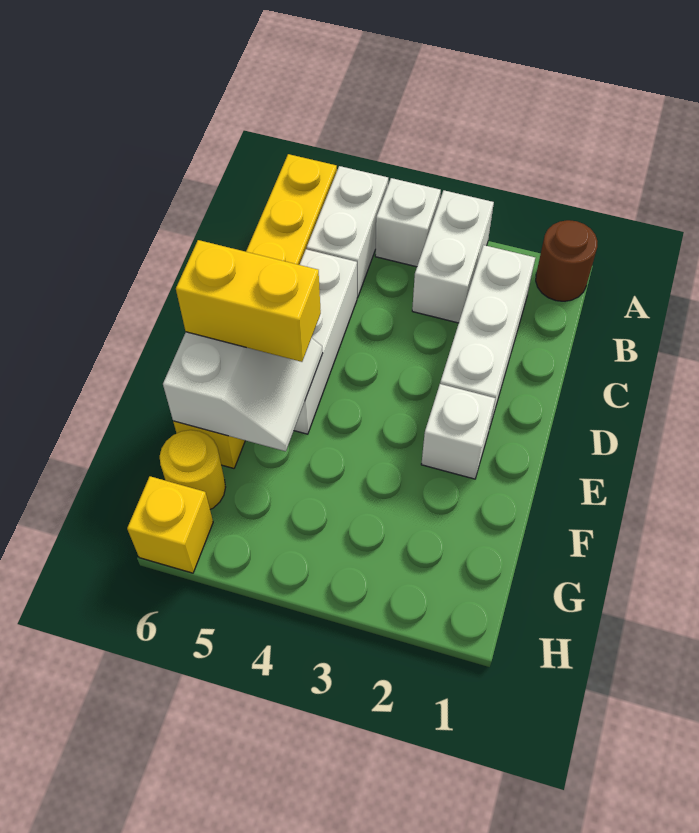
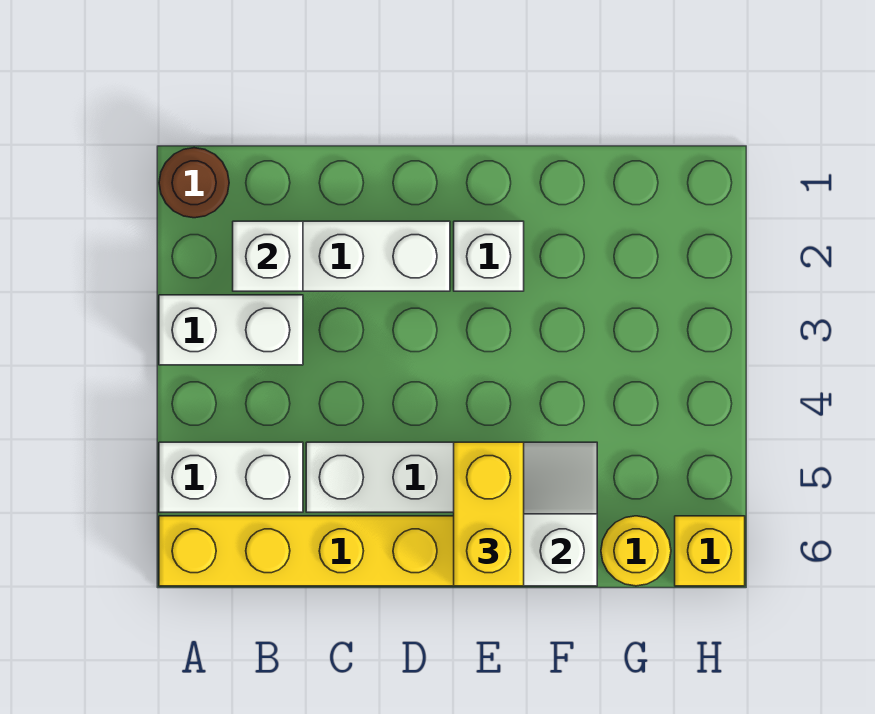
white 1x1 brick [375,178,441,267] -> white 1x1 brick moved to [233,221,303,291]

